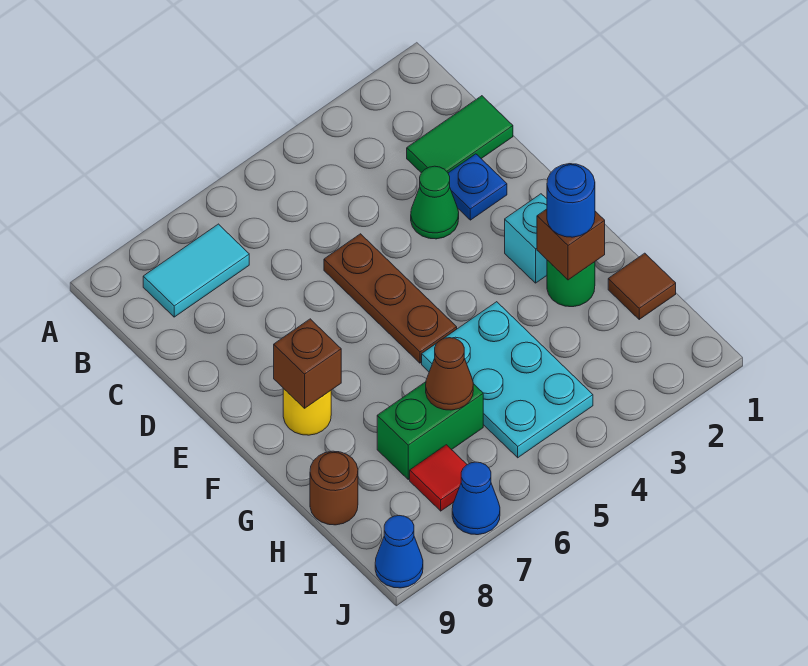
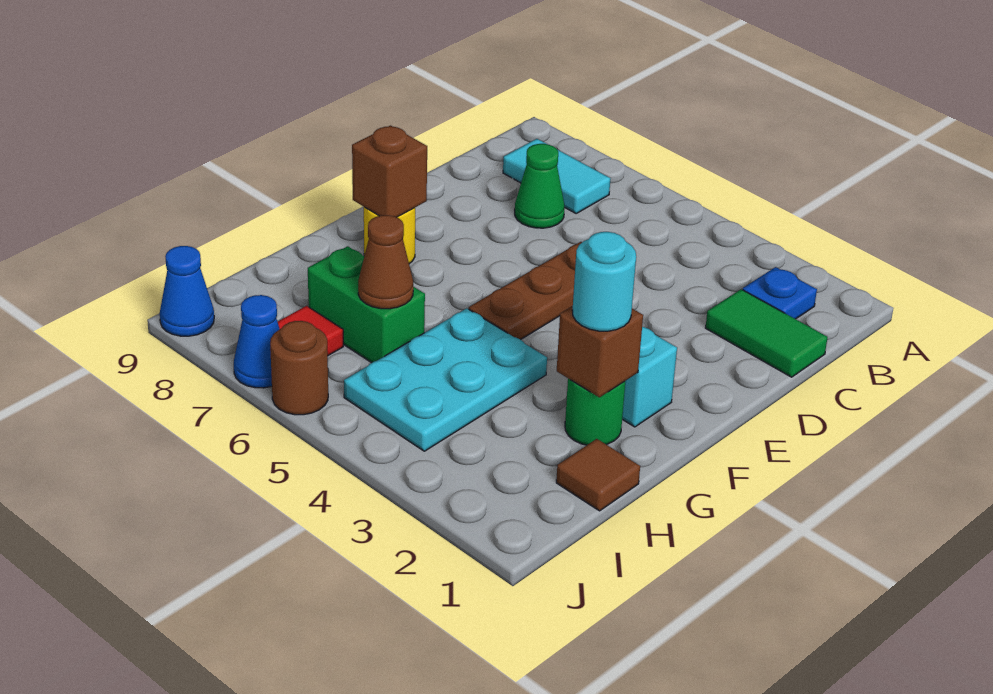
blue 1x1 plate [448,154,507,220] -> blue 1x1 plate moved to [743,267,817,319]
green 1x1 cone [411,166,459,239] -> green 1x1 cone moved to [515,144,565,228]
blue 1x1 round brick [547,164,595,237] -> cyan 1x1 round brick [572,232,636,331]
brown 1x1 round brick [310,451,358,525] -> brown 1x1 round brick moved to [270,321,328,415]

